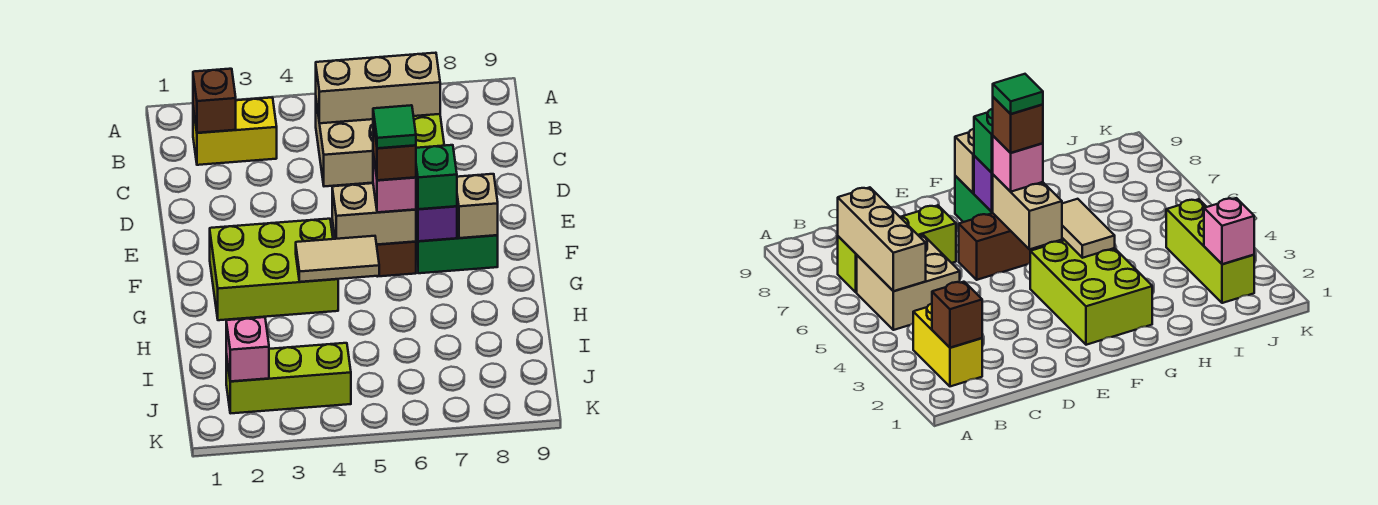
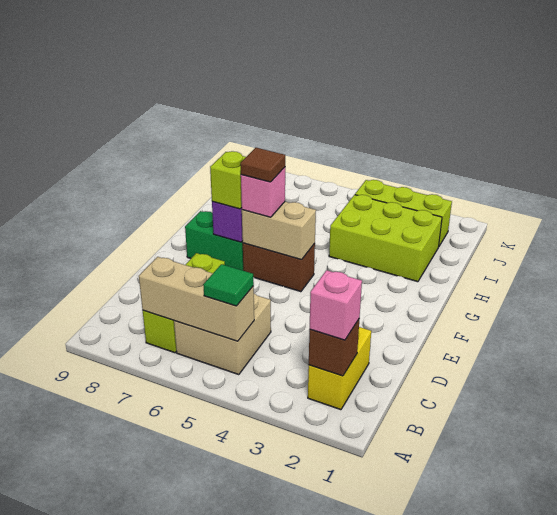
yellow 1x2 brick [193,98,277,165] -> yellow 1x2 brick turned to [308,327,371,410]
brown 1x2 brick [377,242,416,277] -> brown 1x2 brick turned to [243,243,315,292]
lime 2x3 brick [210,219,338,320] -> lime 2x3 brick moved to [329,195,442,282]
brown 1x1 brick [373,122,416,180] -> brown 1x1 tile [240,148,285,182]
green 1x1 tile [373,105,416,148] -> green 1x1 tile moved to [203,264,254,306]
green 1x1 brick [416,145,457,209] -> lime 1x1 brick [210,151,246,209]
tan 1x1 brick [457,174,498,238] -> none
tan 1x2 tile [296,236,379,282] -> none
pink 1x1 brick [226,317,269,381] -> pink 1x1 brick moved to [310,270,362,340]

